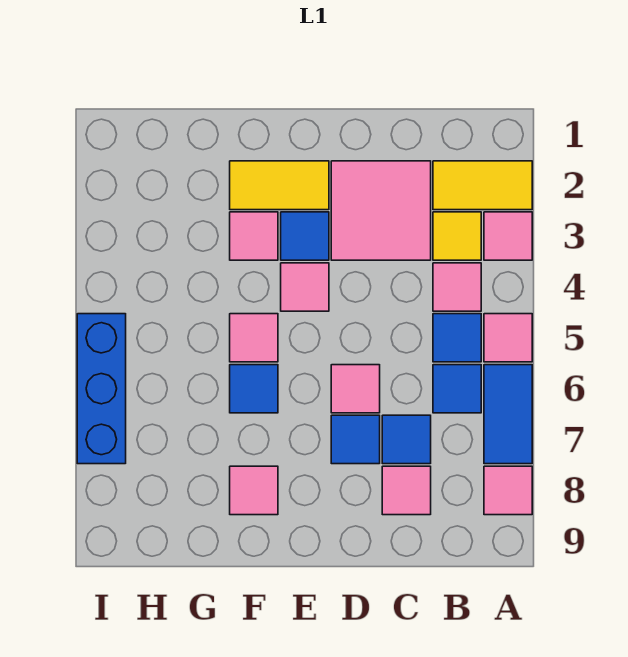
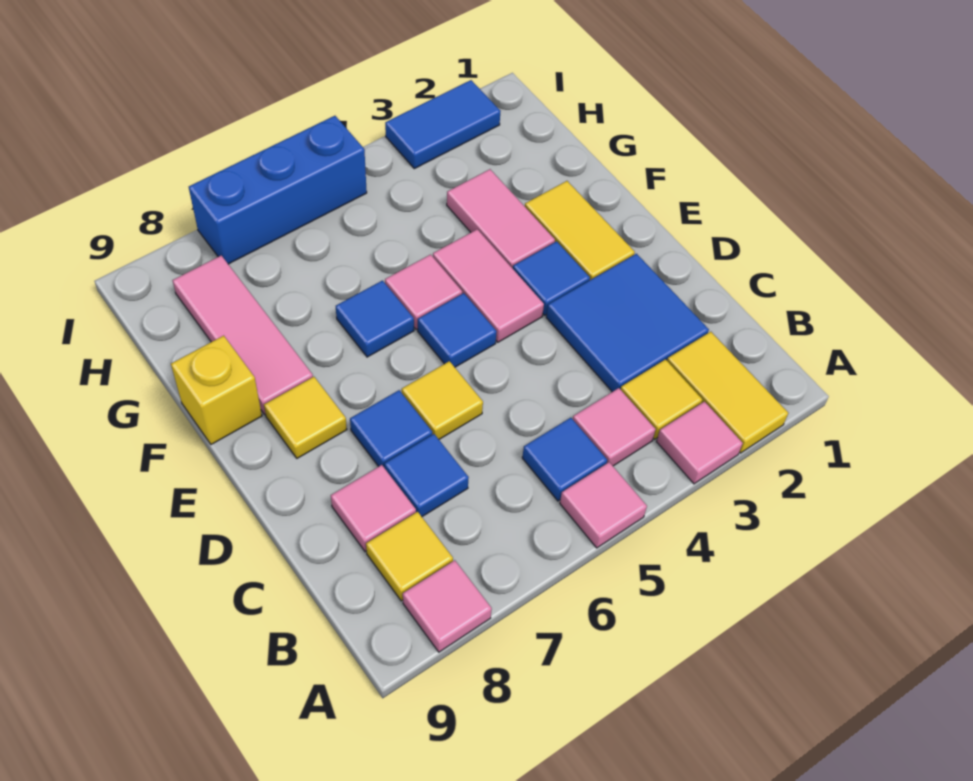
blue 1x2 tile [484,365,532,464] -> blue 1x2 tile moved to [385,80,500,169]
blue 1x1 tile [433,365,481,413] -> blue 1x1 tile moved to [418,293,497,367]
none -> yellow 1x1 tile [366,512,453,601]
pink 2x2 tile [331,161,431,260] -> blue 2x2 tile [546,254,709,392]
pink 1x1 tile [331,365,380,413] -> yellow 1x1 tile [402,361,483,439]
pink 1x1 tile [281,263,329,311] -> pink 1x2 tile [433,229,544,342]
none -> yellow 1x1 tile [264,377,347,458]
pink 1x1 tile [230,212,278,260] -> pink 1x2 tile [447,169,555,269]
pink 1x1 tile [230,466,278,515] -> pink 1x3 tile [172,256,313,414]
none -> yellow 1x1 brick [171,336,262,444]

